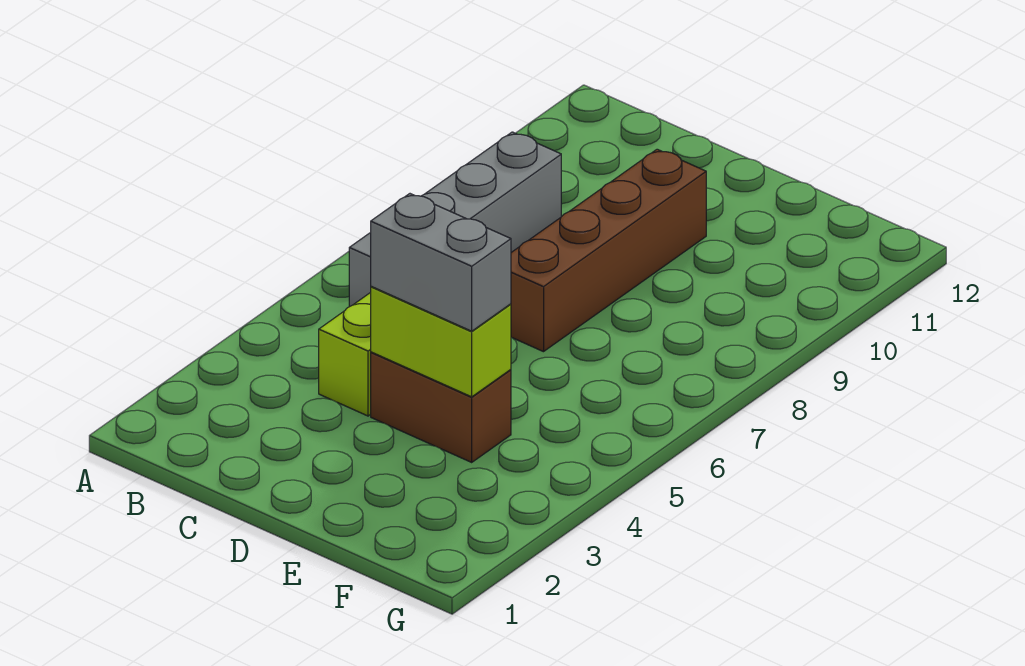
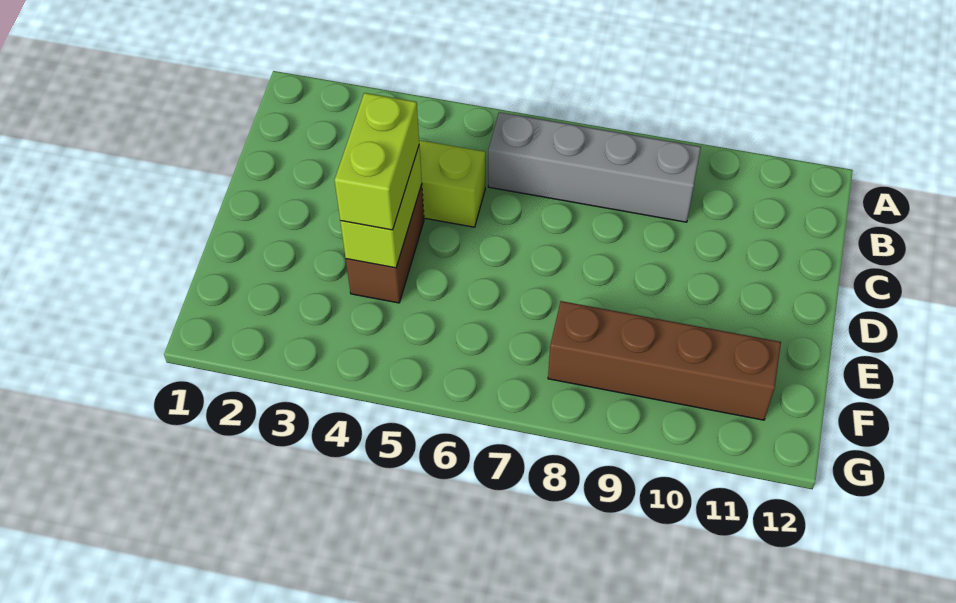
grey 1x2 brick [371,194,511,331] -> lime 1x2 brick [335,93,419,230]
brown 1x4 brick [511,149,706,352] -> brown 1x4 brick moved to [548,301,781,420]

